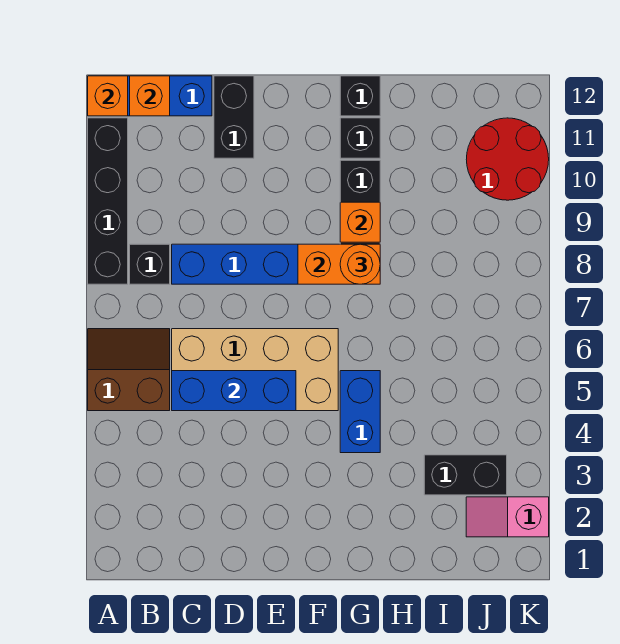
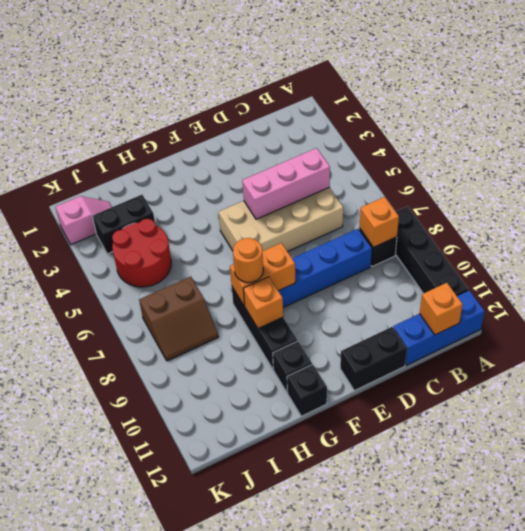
brown 2x2 slope [88,329,170,411] -> brown 2x2 slope moved to [139,277,218,361]
orange 1x1 brick [88,76,128,116] -> orange 1x1 brick moved to [359,197,399,247]
blue 1x3 brick [172,371,296,411] -> pink 1x3 brick [242,148,330,219]
black 1x2 brick [214,76,254,158] -> black 1x2 brick turned to [340,327,407,391]
blue 1x2 brick [340,371,380,453] -> none
red 2x2 round brick [466,118,549,200] -> red 2x2 round brick moved to [112,219,171,287]

